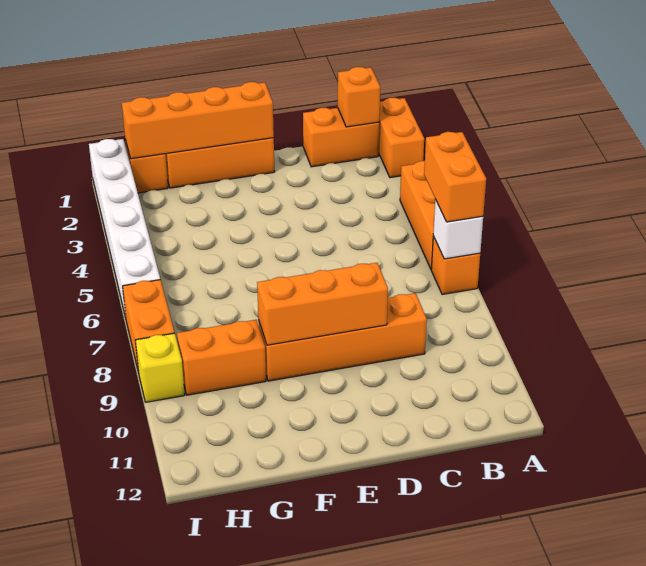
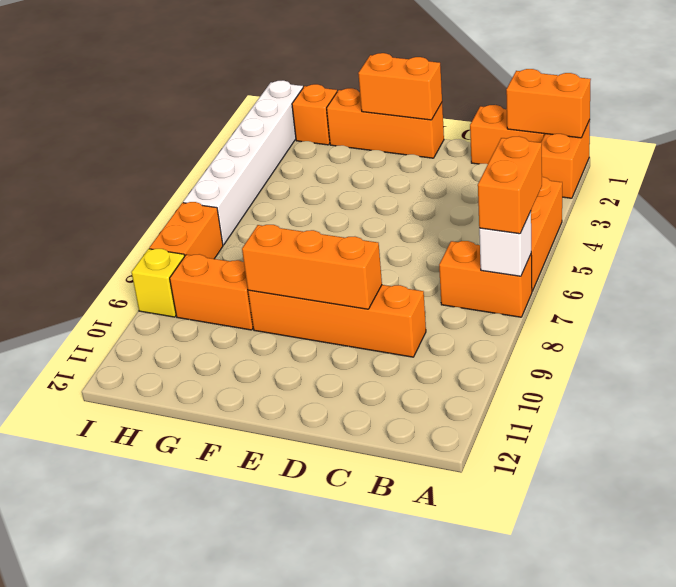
orange 1x1 brick [431,236,480,295] -> orange 1x2 brick [439,241,532,317]
orange 1x1 brick [338,67,380,127] -> orange 1x2 brick [506,69,591,138]
orange 1x4 brick [122,82,274,159] -> orange 1x2 brick [358,53,442,120]

